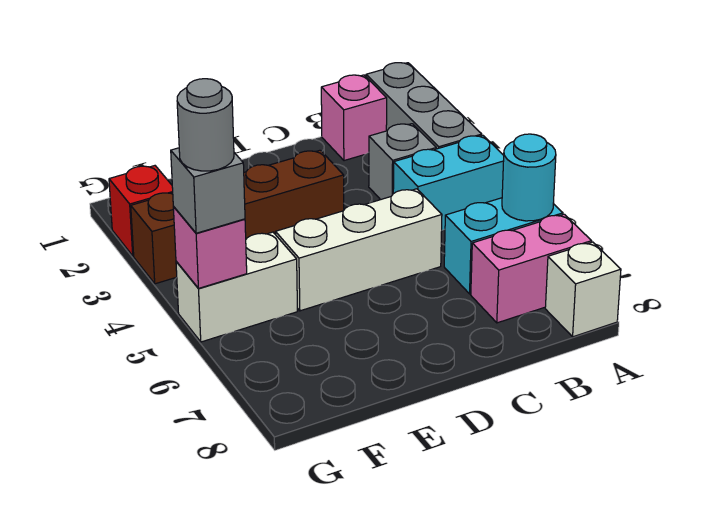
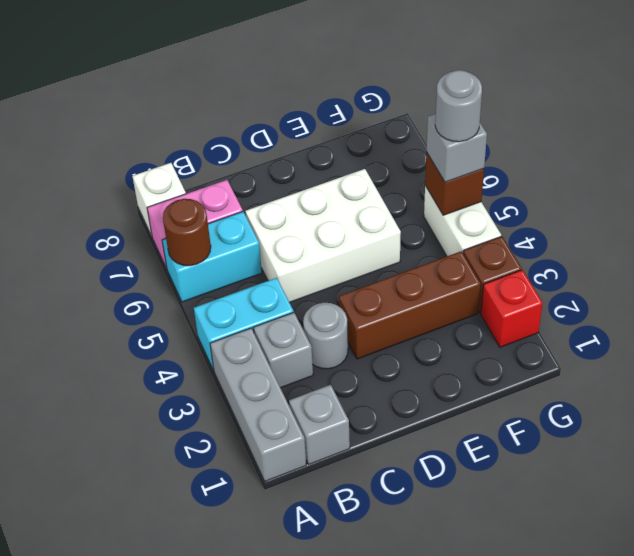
cyan 1x1 round brick [502,134,556,221] -> brown 1x1 round brick [163,199,211,266]
pink 1x1 brick [321,75,387,161] -> grey 1x1 brick [289,385,350,465]
none -> grey 1x1 round brick [303,303,348,369]
white 1x3 brick [276,189,442,311] -> white 2x3 brick [245,169,401,302]
white 1x2 brick [176,232,297,342] -> white 1x2 brick turned to [424,186,501,256]
pink 1x1 brick [173,207,247,288] -> brown 1x1 brick [425,152,484,215]

